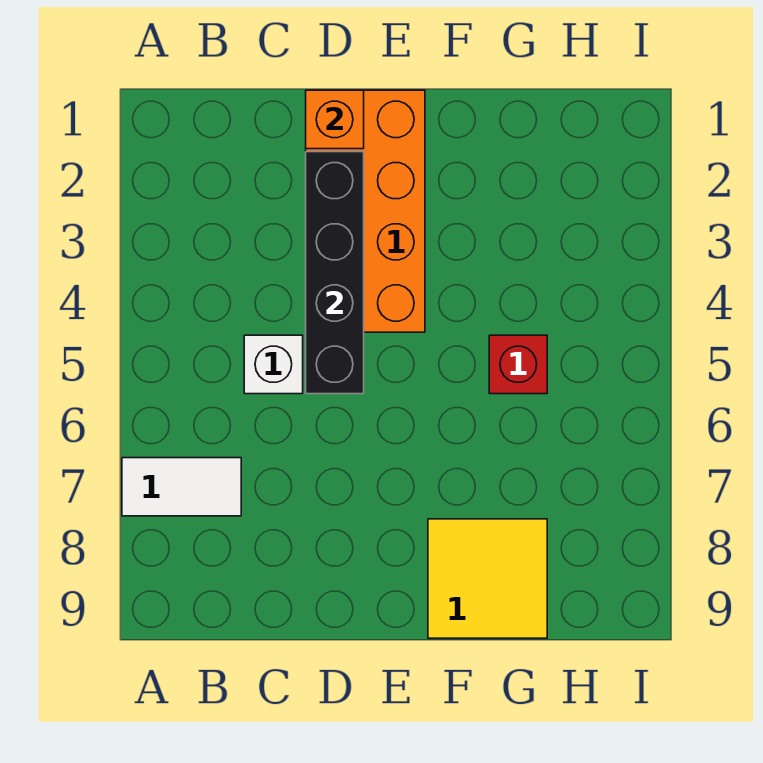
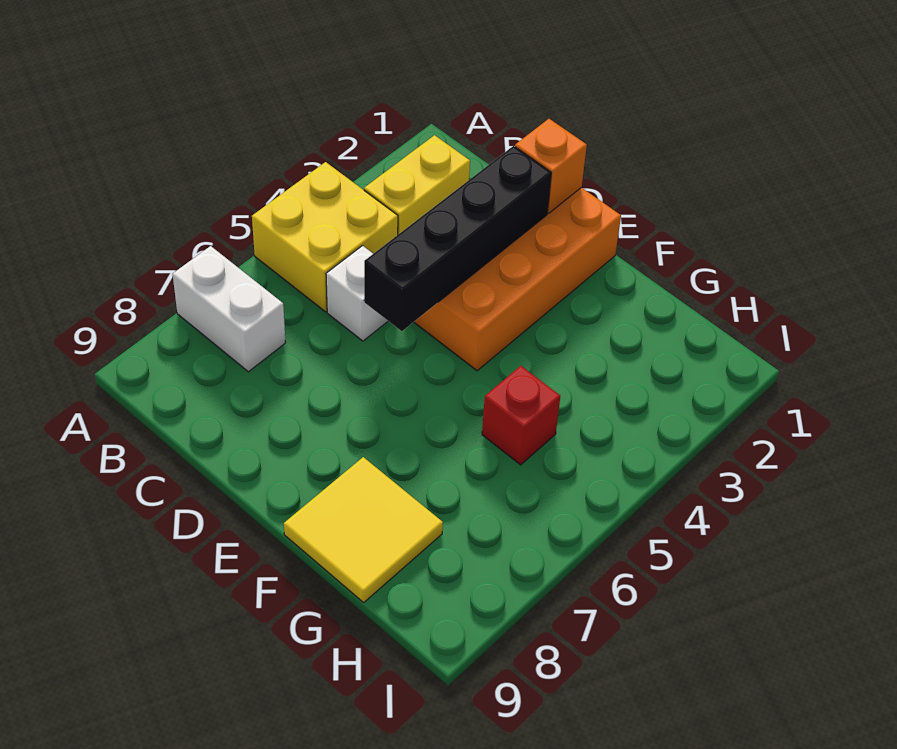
none -> yellow 2x2 brick [252,162,398,312]
white 1x2 tile [122,458,241,516] -> white 1x2 brick [173,246,286,372]
none -> yellow 1x2 brick [364,135,470,234]

